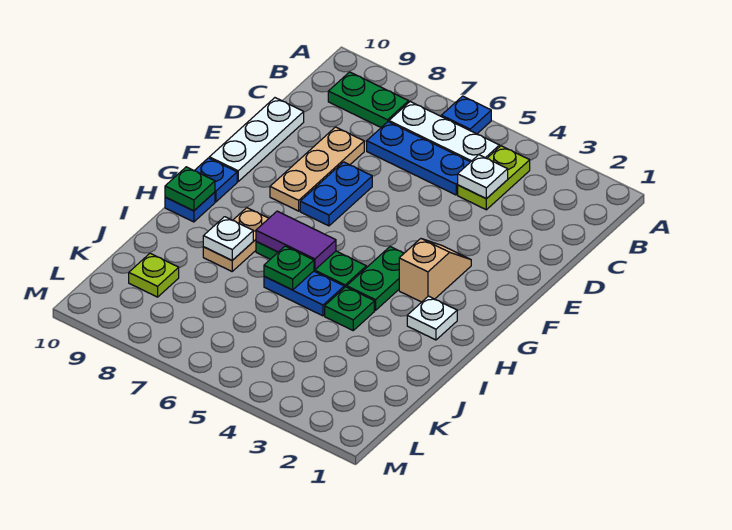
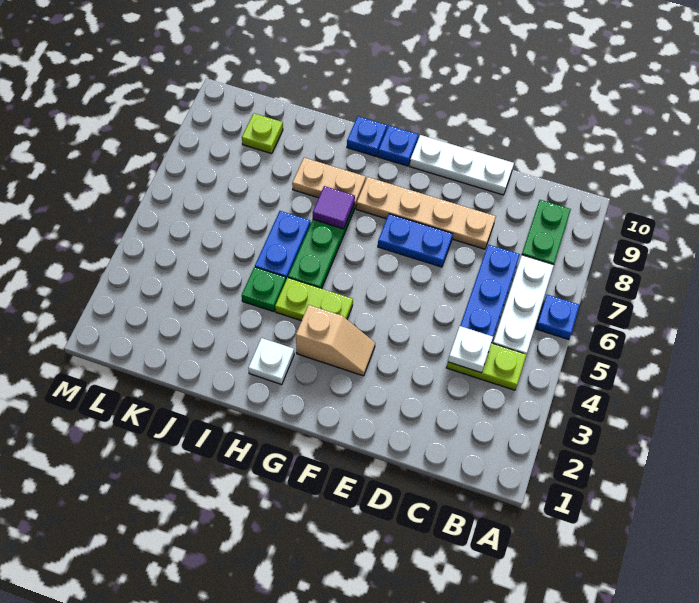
tan 1x3 plate [270,127,364,211] -> tan 1x4 plate [356,177,496,249]
green 1x2 plate [347,247,404,310] -> lime 1x2 plate [275,278,353,321]
purple 1x2 tile [256,211,336,270] -> purple 1x1 tile [313,186,355,229]
green 1x1 plate [165,167,215,211] -> none
green 1x1 plate [264,246,314,290] -> none
white 1x1 plate [203,217,253,260] -> none

